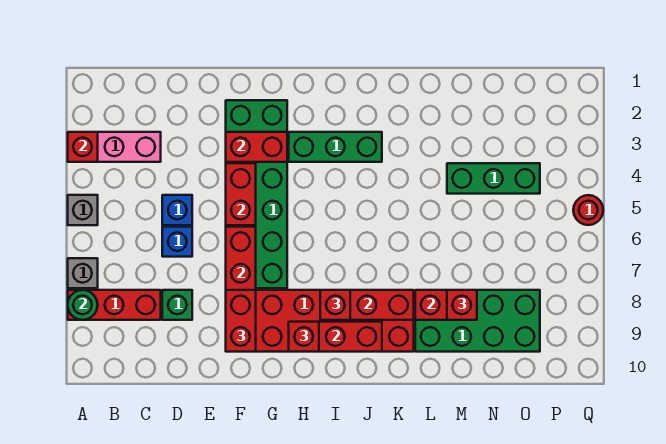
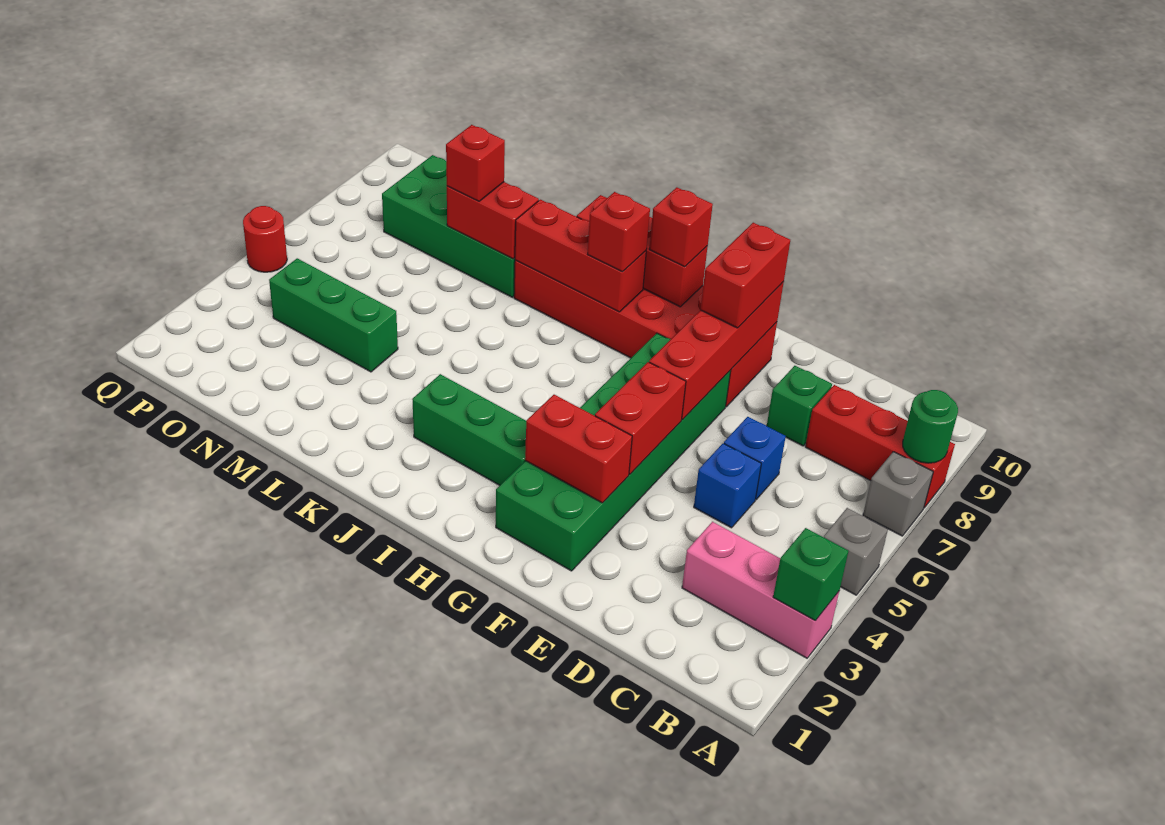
red 1x1 brick [68,132,98,162] -> green 1x1 brick [773,528,848,620]

